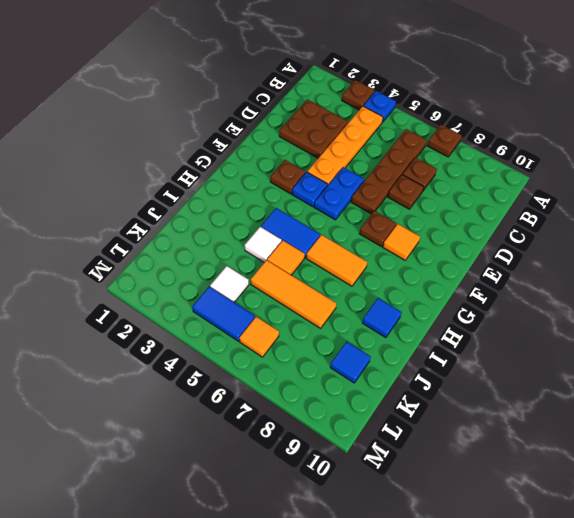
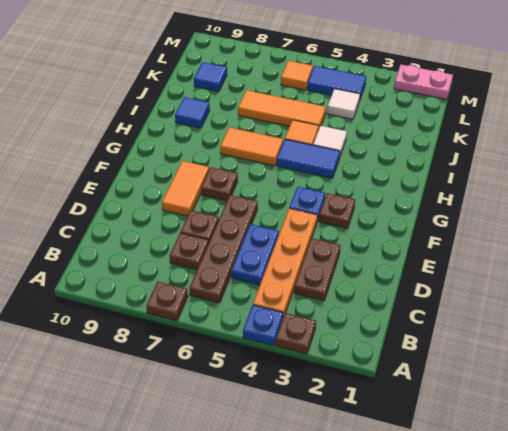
brown 2x2 plate [279,99,348,158] -> brown 1x2 plate [294,238,341,301]
blue 1x2 plate [314,167,364,220] -> blue 1x2 plate moved to [231,224,279,285]
orange 1x1 tile [383,224,420,260] -> orange 1x2 tile [162,161,209,216]
none -> pink 1x2 plate [394,65,453,99]

